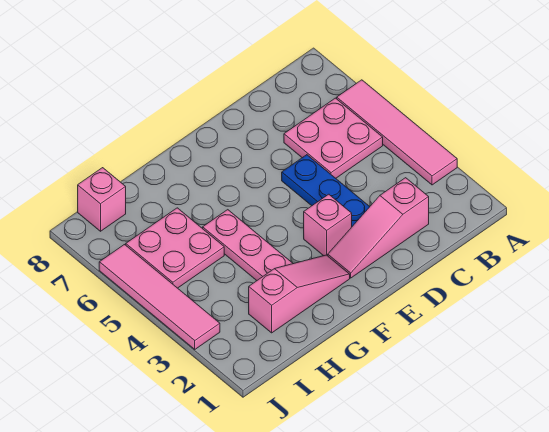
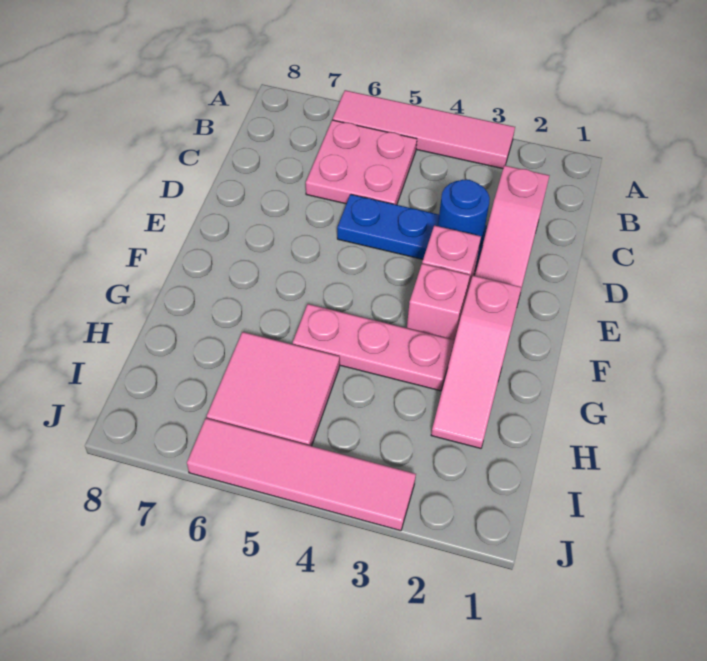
none -> blue 1x1 round brick [438,180,490,247]
pink 1x3 slope [249,255,350,333] -> pink 1x3 slope turned to [431,276,522,448]
pink 2x2 plate [126,208,224,288] -> pink 2x2 tile [207,332,340,446]
pink 1x1 brick [78,168,126,231] -> pink 1x1 brick moved to [407,264,470,341]

